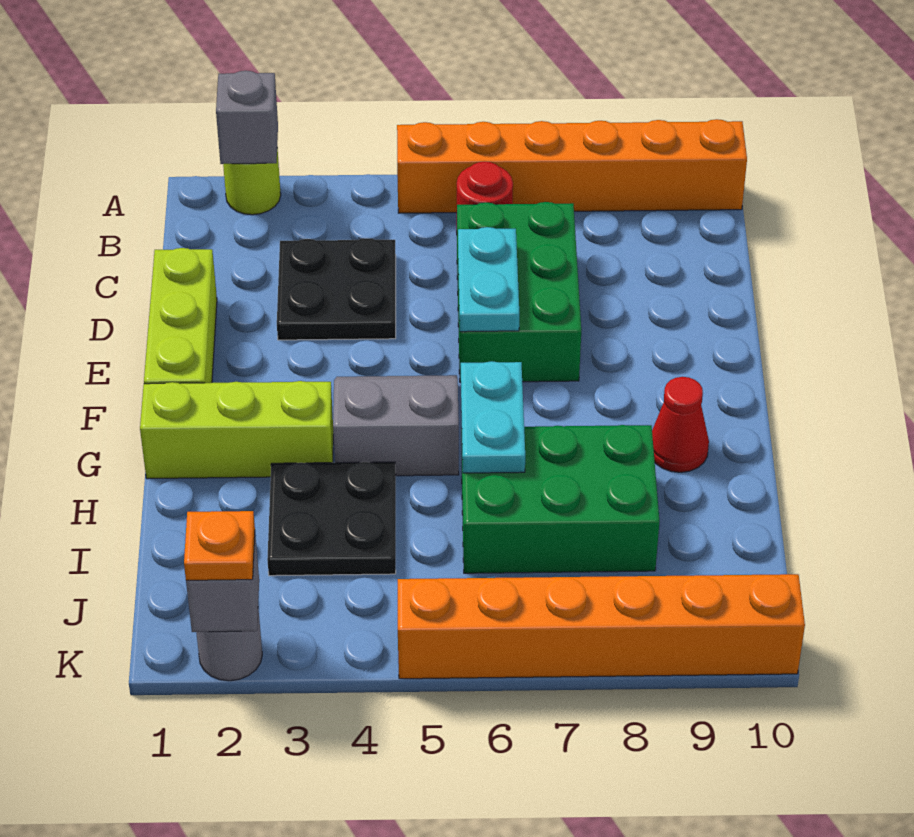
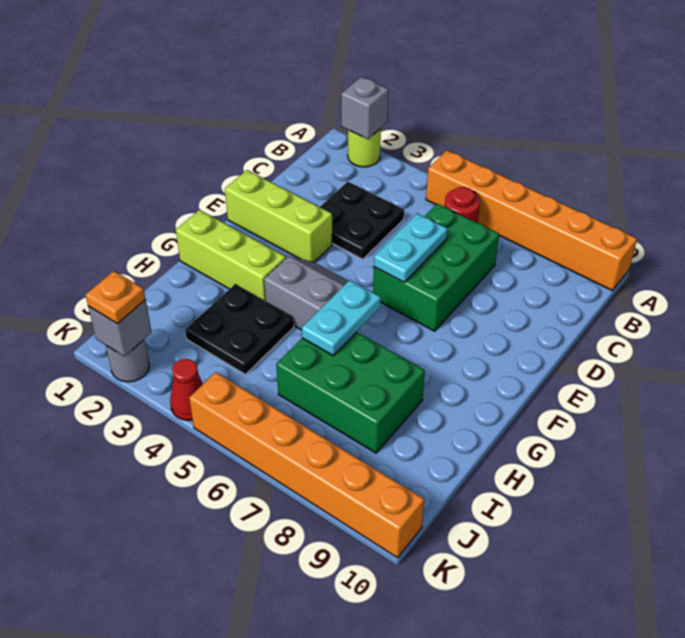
lime 1x3 brick [144,248,217,384] -> lime 1x3 brick turned to [225,170,332,262]
red 1x1 cone [652,377,709,472] -> red 1x1 cone moved to [170,359,203,421]

